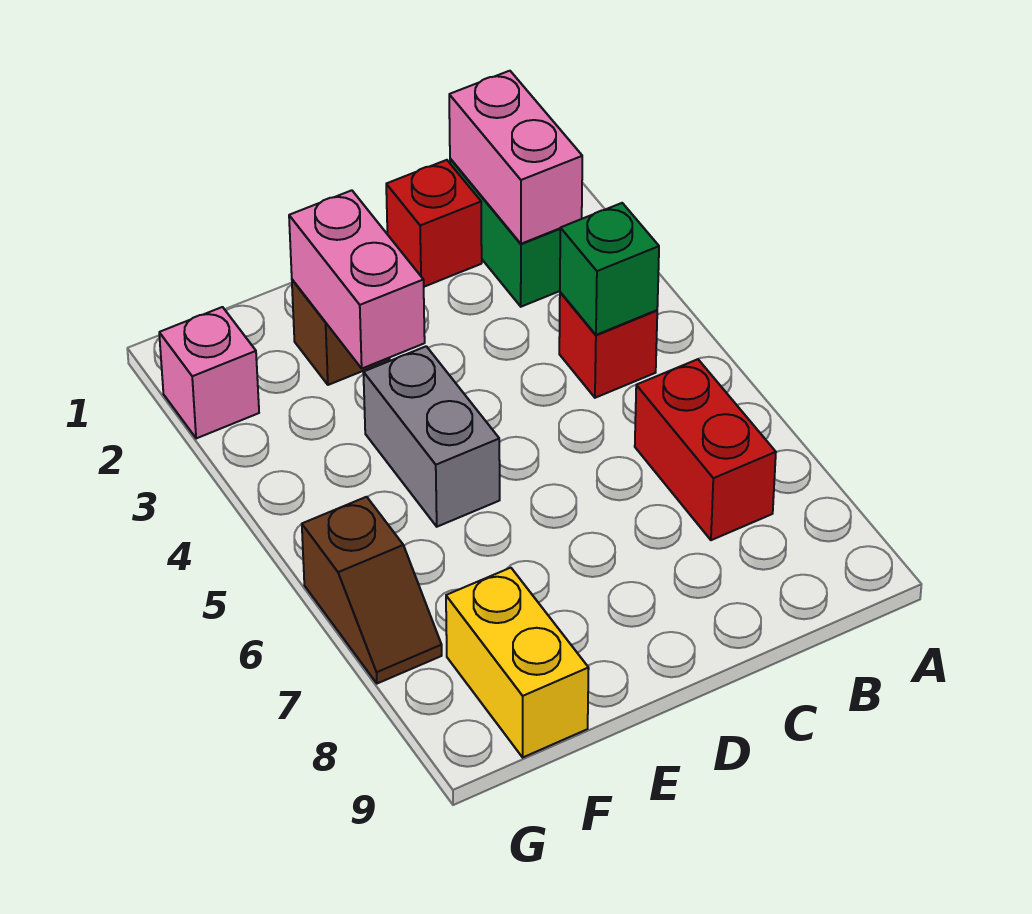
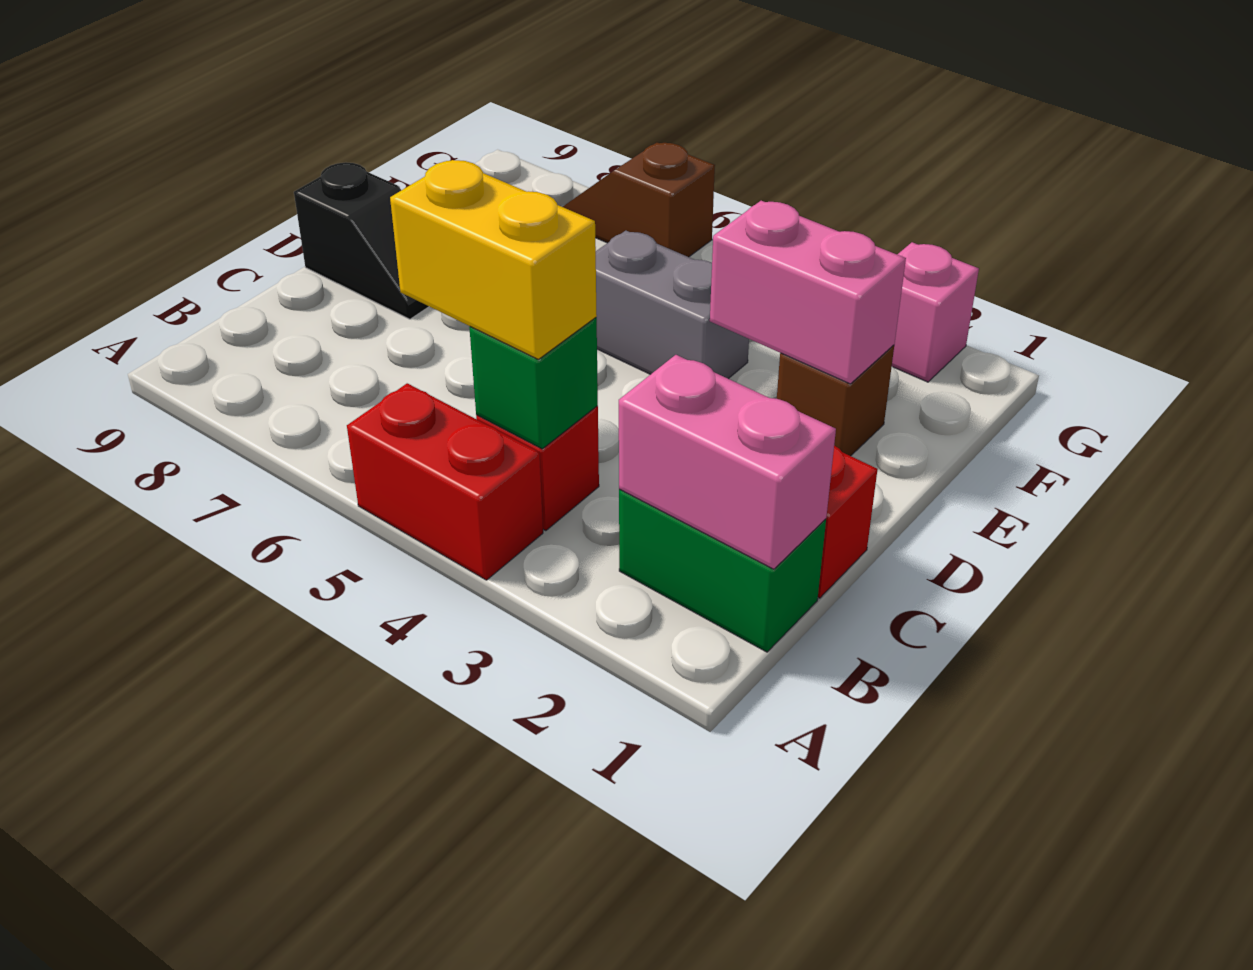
red 1x2 brick [635,359,776,540] -> red 1x2 brick moved to [347,383,543,580]
none -> black 1x2 slope [294,163,429,319]
yellow 1x2 brick [446,568,589,757] -> yellow 1x2 brick moved to [390,160,597,359]

